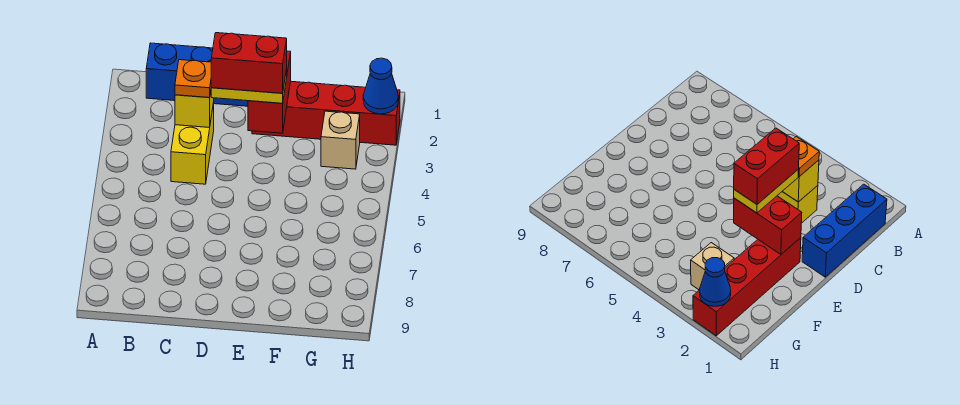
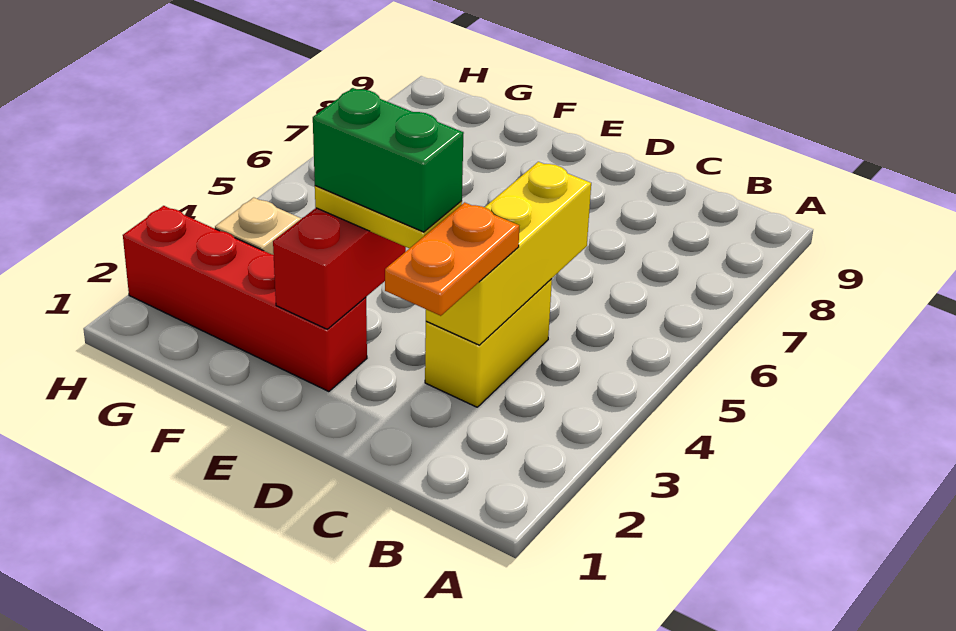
blue 1x3 brick [146,43,248,106] -> none
yellow 1x1 brick [175,92,214,128] -> yellow 1x3 brick [426,162,591,345]
orange 1x1 plate [175,60,211,98] -> orange 1x2 plate [385,202,519,316]
red 1x2 brick [211,33,287,93] -> green 1x2 brick [313,88,464,232]
blue 1x1 cone [363,58,398,114] -> none

